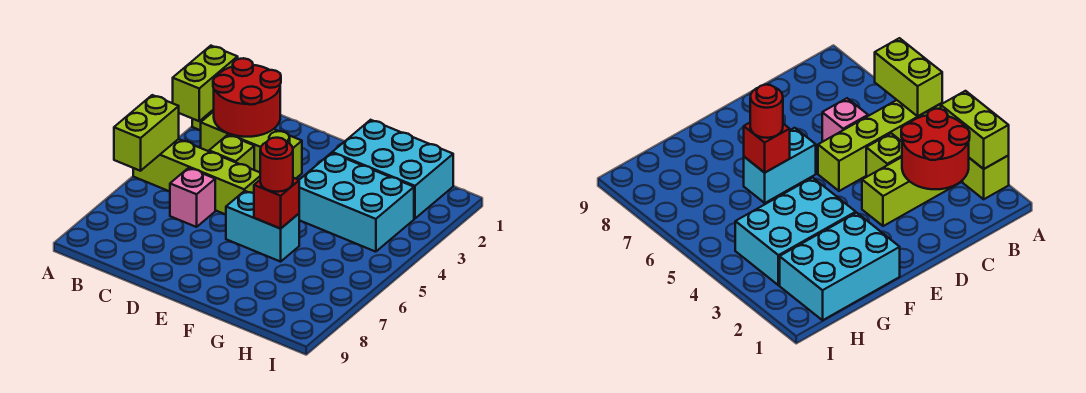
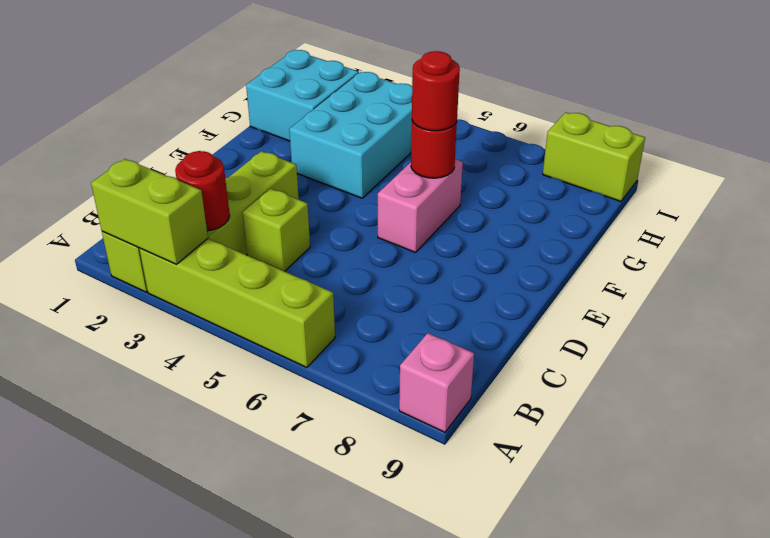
lime 1x4 brick [133,139,260,215] -> lime 1x4 brick turned to [140,239,335,368]
lime 1x2 brick [114,95,179,171] -> lime 1x2 brick moved to [543,112,645,201]
red 2x2 round brick [213,58,281,137] -> red 1x1 round brick [175,151,230,231]
pink 1x1 brick [170,168,215,227] -> pink 1x1 brick moved to [399,333,474,432]
cyan 1x2 brick [226,191,299,262] -> pink 1x2 brick [378,159,463,253]
cyan 2x3 brick [332,120,453,219] -> cyan 2x2 brick [246,50,359,141]
red 1x1 brick [254,178,299,229] -> red 1x1 round brick [411,121,457,178]

